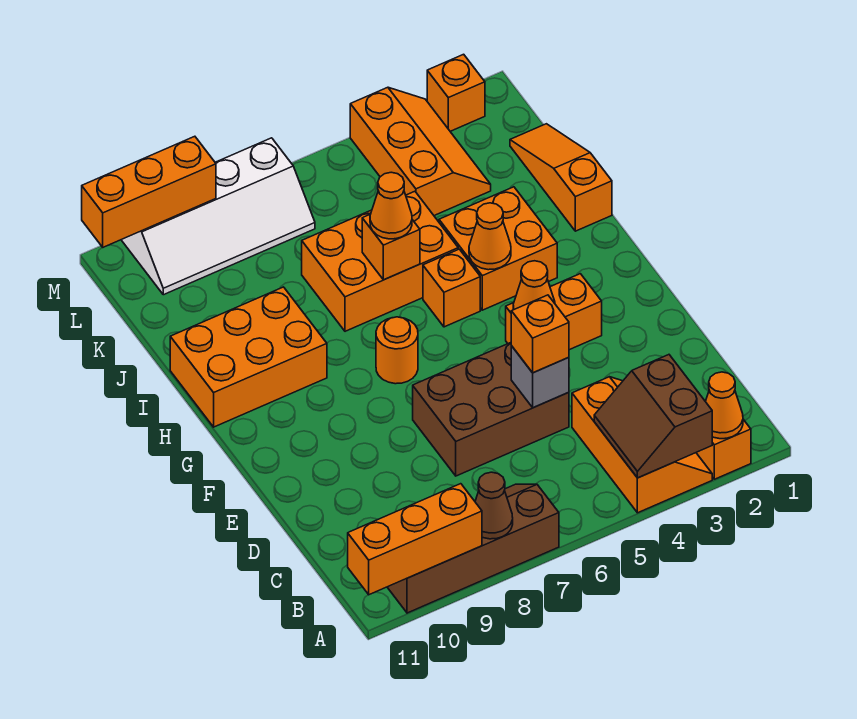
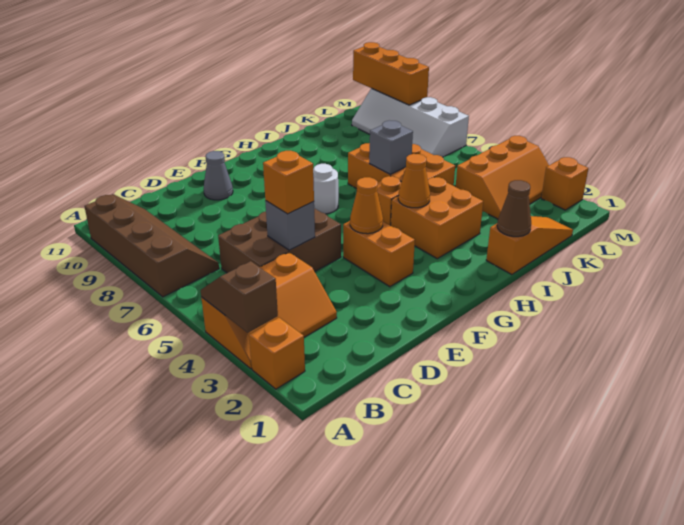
orange 1x1 cone [706,372,743,439] -> none
brown 2x2 slope [594,355,712,478] -> brown 1x2 slope [201,261,278,333]
brown 1x1 cone [475,472,513,539] -> brown 1x1 cone moved to [497,180,531,237]
orange 1x3 brick [348,484,482,595] -> none
brown 2x3 brick [413,343,569,476] -> brown 2x3 brick turned to [218,208,341,273]
none -> grey 1x1 cone [204,151,233,200]
orange 1x1 round brick [376,317,418,384] -> white 1x1 round brick [313,164,338,214]
orange 2x3 brick [170,287,327,427] -> none
orange 1x1 brick [362,215,420,280] -> grey 1x1 brick [369,120,413,174]
orange 1x1 cone [370,172,412,239] -> none

